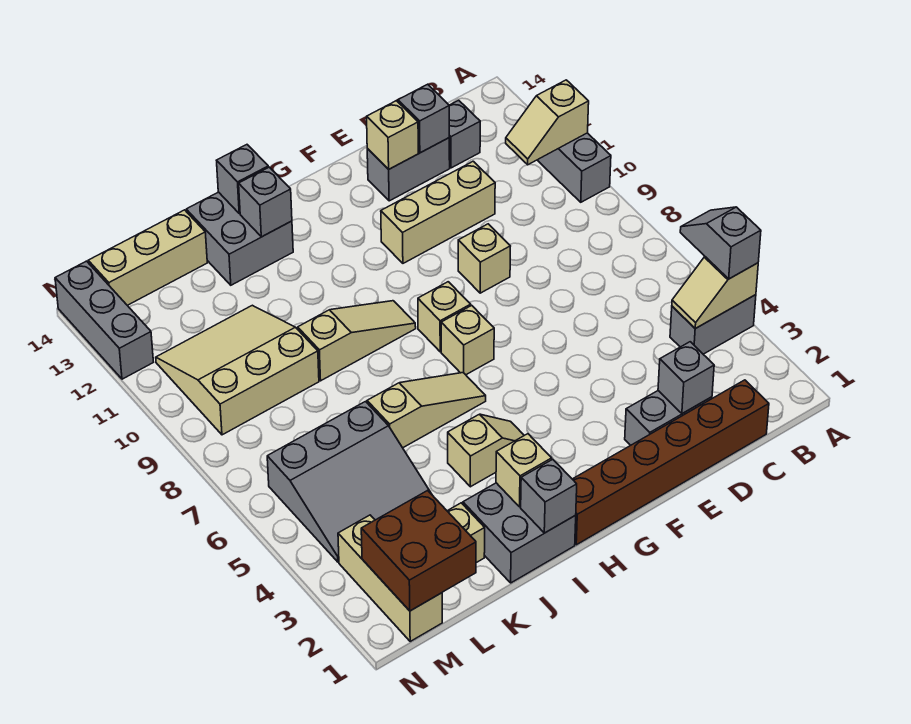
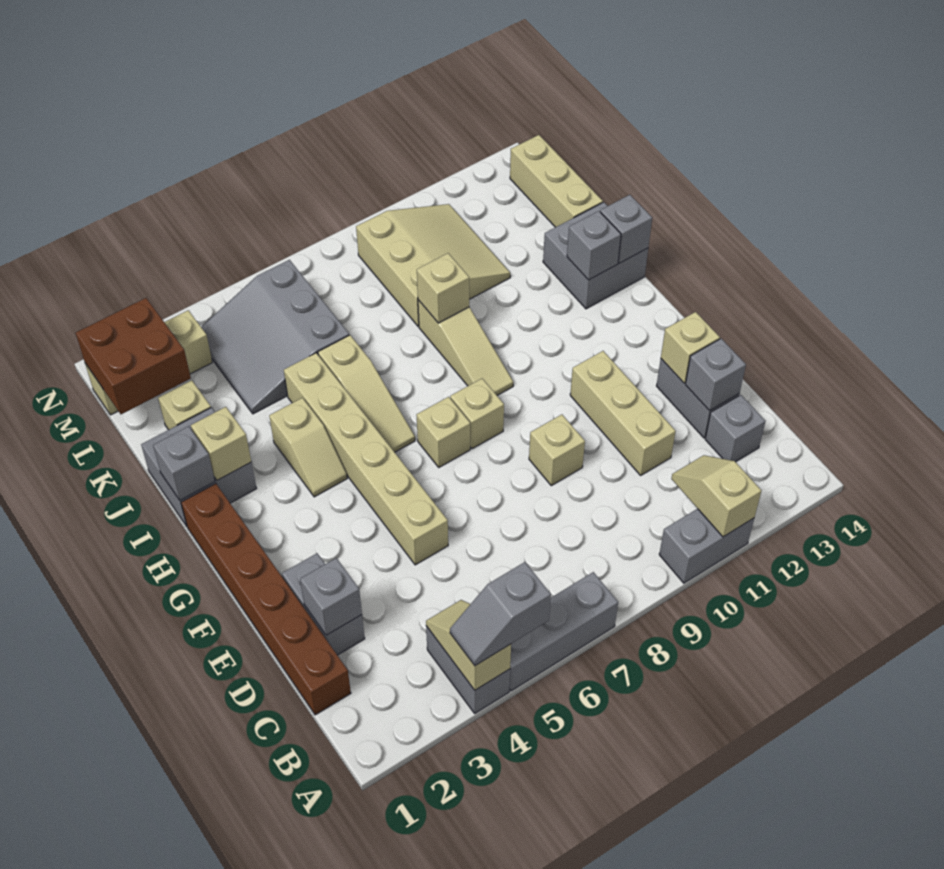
grey 1x2 slope [680,207,761,279] -> grey 1x2 slope turned to [450,562,551,666]
none -> tan 1x6 brick [284,353,448,565]
none -> tan 1x1 brick [417,253,469,323]
grey 1x3 brick [55,261,153,379] -> grey 1x3 brick moved to [509,572,618,691]

